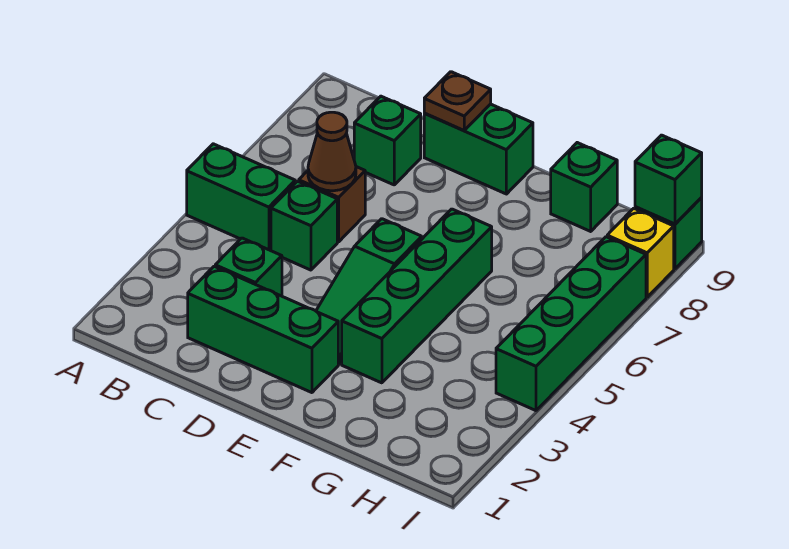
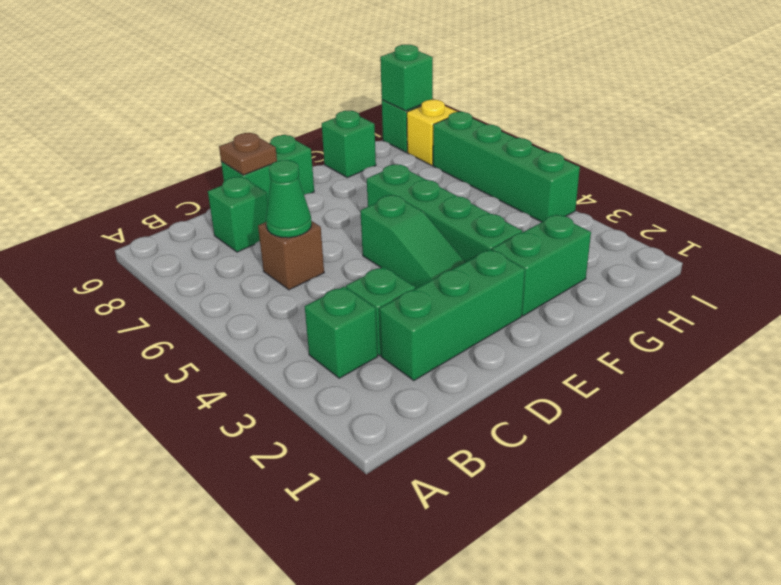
green 1x2 brick [187,144,295,250] -> green 1x2 brick moved to [492,215,591,316]
green 1x1 brick [271,181,337,270] -> green 1x1 brick moved to [305,287,378,378]
brown 1x1 cone [308,112,356,191] -> green 1x1 cone [266,160,312,238]

